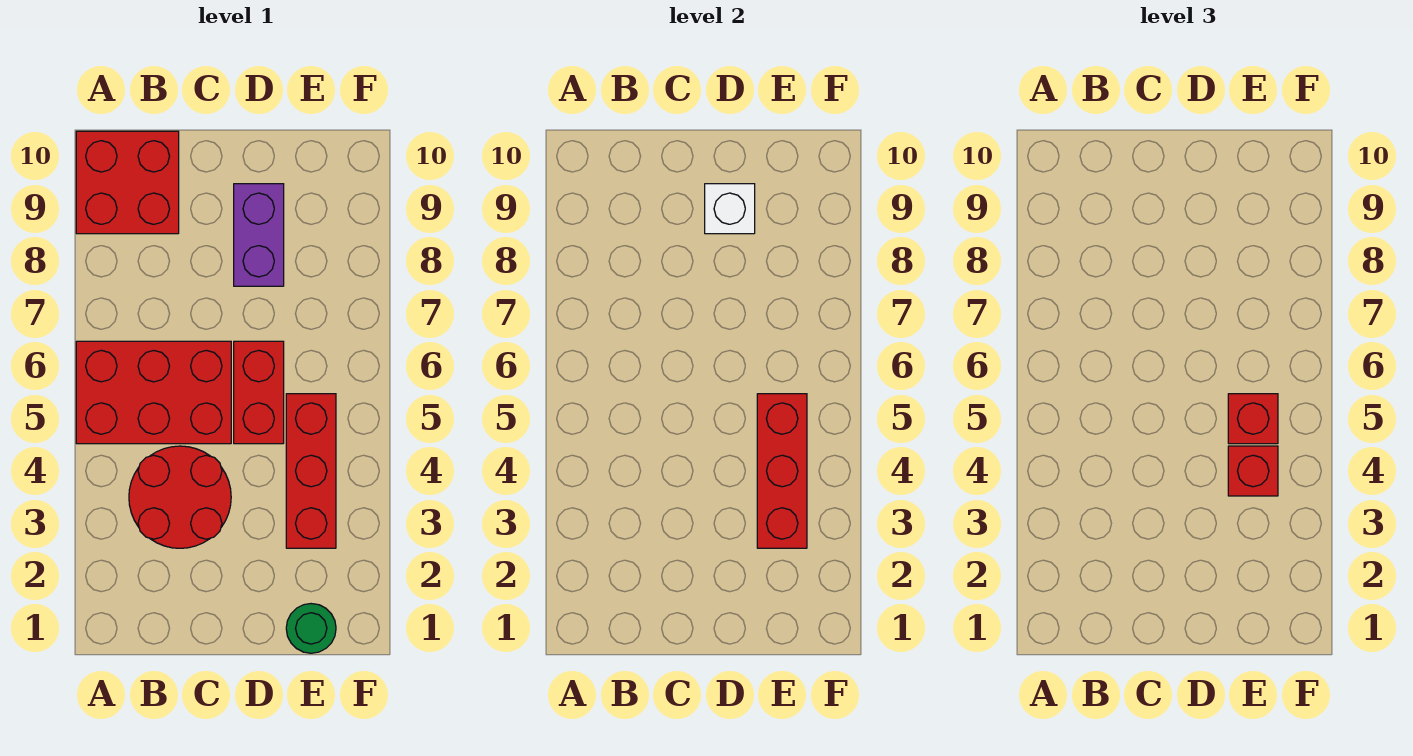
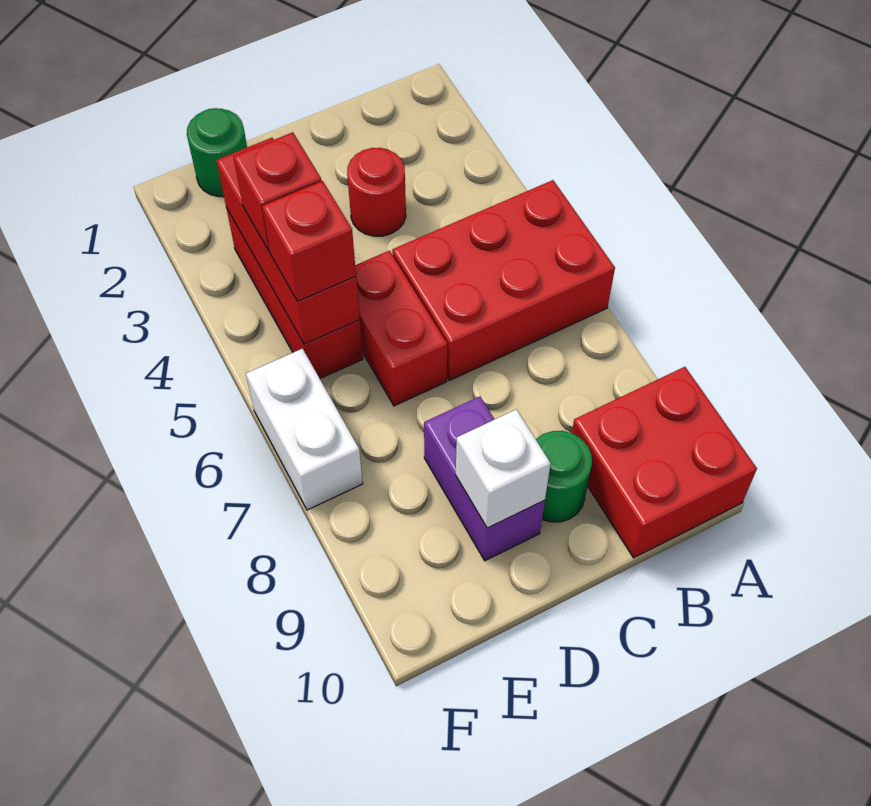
red 2x2 round brick [129,446,231,548] -> red 1x1 round brick [347,148,406,236]
none -> green 1x1 round brick [536,431,592,522]
none -> white 1x2 brick [246,349,363,510]

